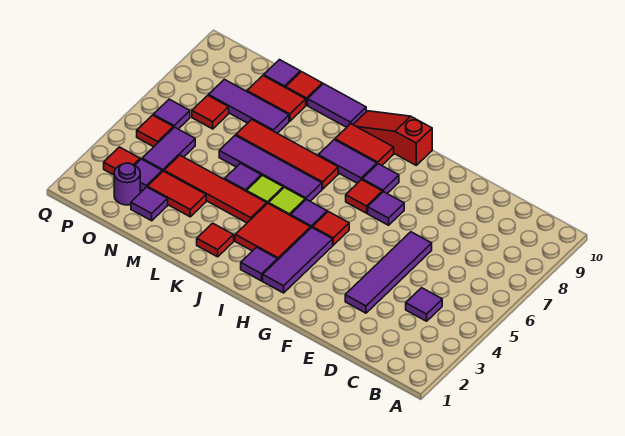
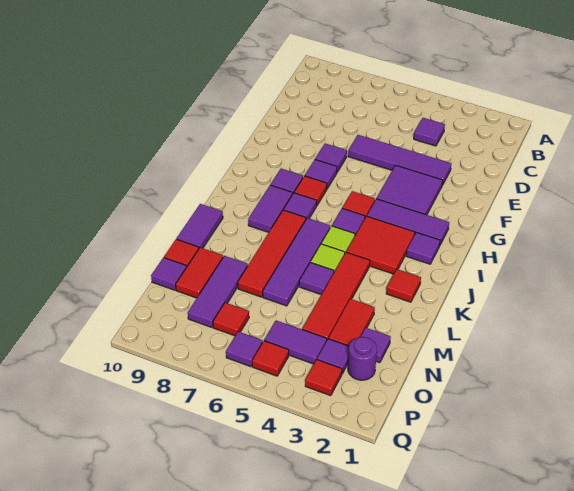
none -> purple 2x2 tile [377,165,443,215]
none -> purple 1x1 tile [315,143,347,172]
red 1x3 slope [353,111,432,165] -> none
none -> purple 1x1 tile [283,193,317,219]
red 1x2 tile [335,124,394,165] -> none

